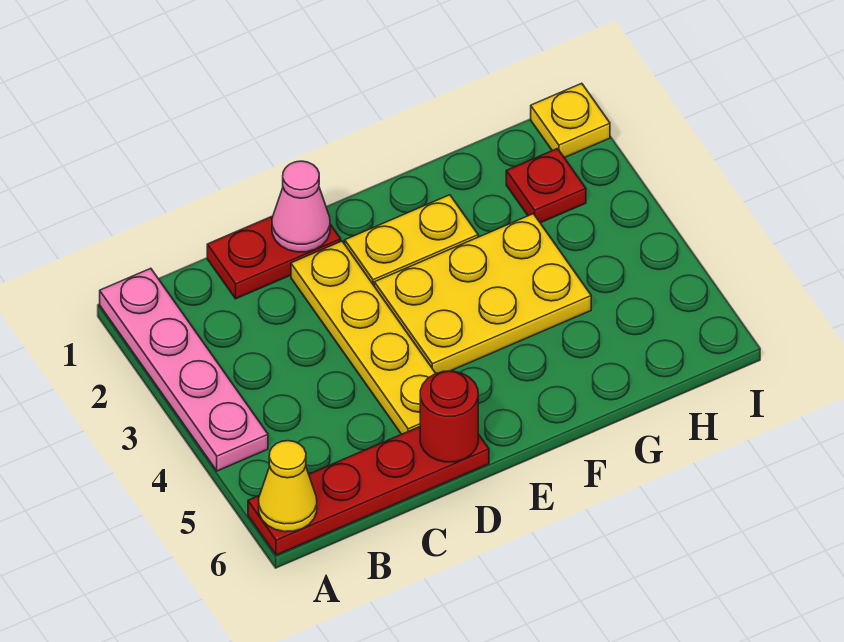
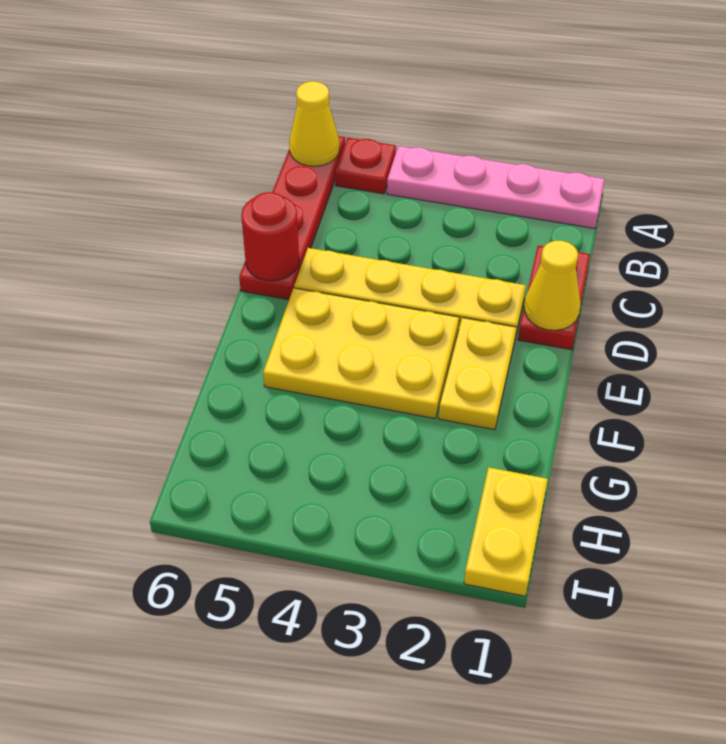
pink 1x1 cone [272,161,330,252] -> yellow 1x1 cone [524,240,580,330]
yellow 2x3 plate [374,214,591,373] -> yellow 2x3 plate turned to [263,288,459,418]
red 1x1 plate [506,149,586,223] -> red 1x1 plate moved to [335,138,396,194]
yellow 1x1 plate [531,83,610,158] -> yellow 1x2 plate [464,467,548,596]

